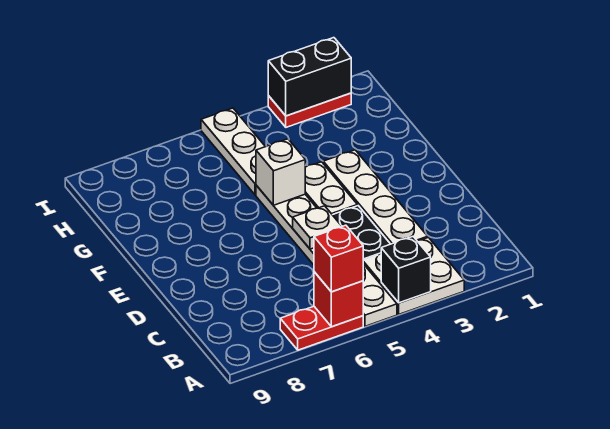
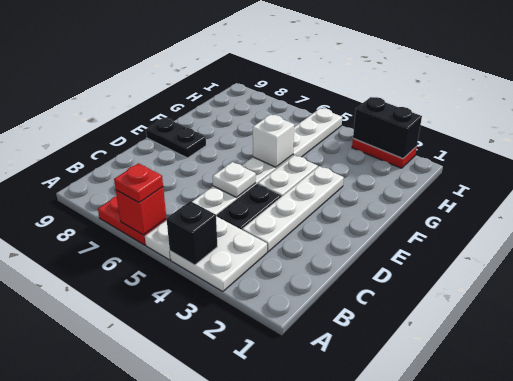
red 1x1 brick [314,225,363,292] -> red 1x1 plate [114,163,163,203]
none -> black 1x2 plate [146,118,206,158]

